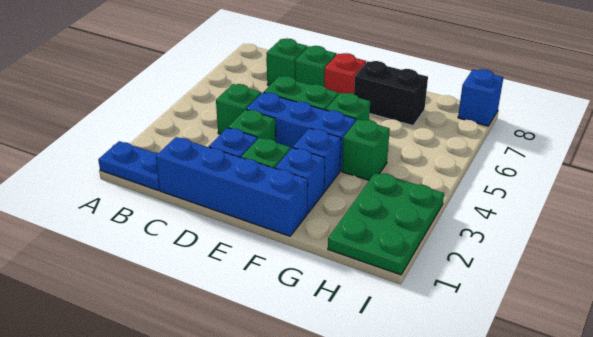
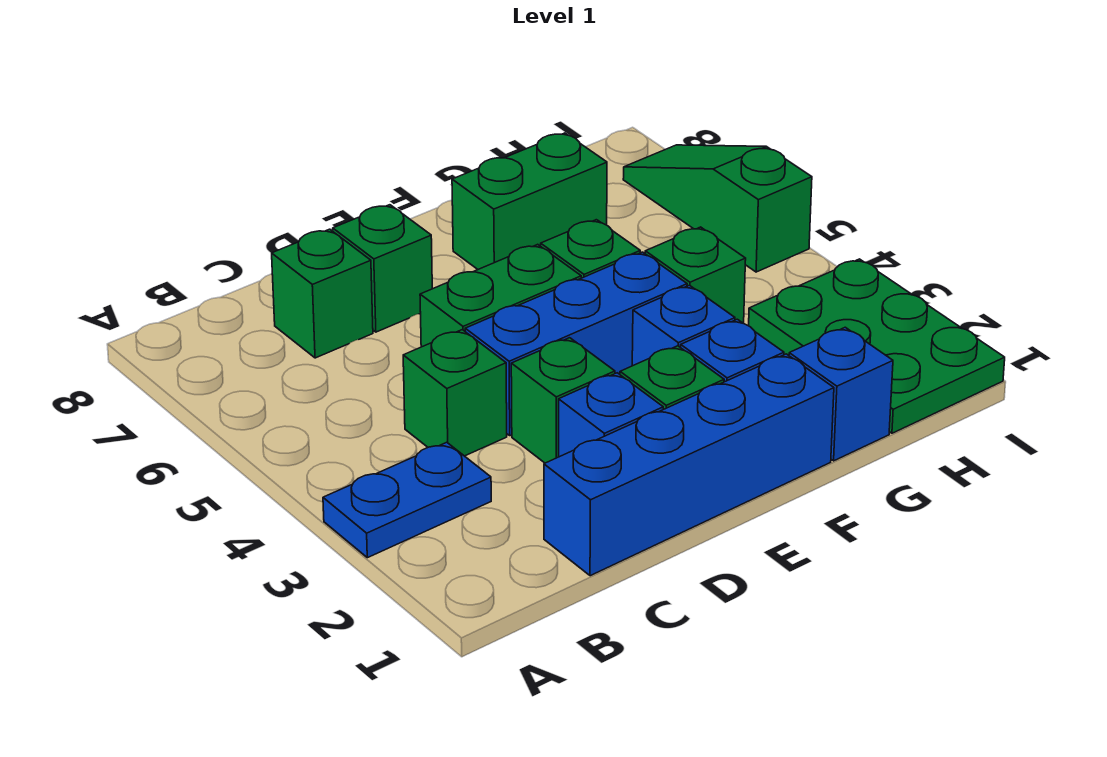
blue 1x2 plate [98,141,160,191] -> blue 1x2 plate moved to [323,442,491,558]
red 1x1 brick [324,53,366,94] -> none
black 1x2 brick [354,61,428,126] -> green 1x2 brick [452,133,607,269]
none -> green 1x3 slope [623,145,812,272]
blue 1x1 brick [458,69,503,126] -> blue 1x1 brick moved to [789,327,893,461]

